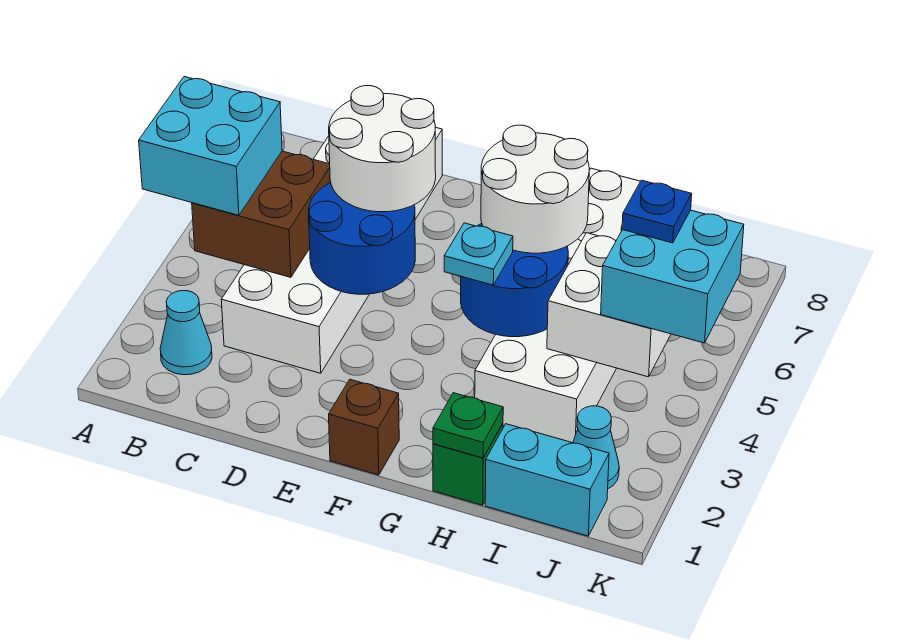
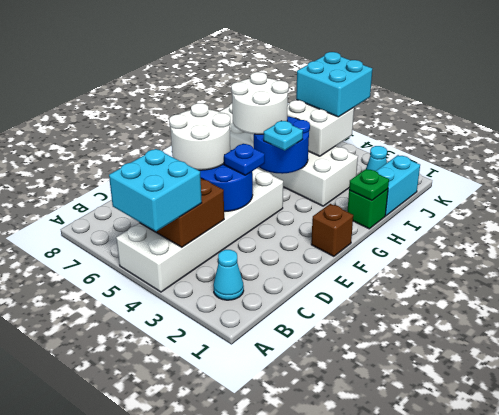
white 2x6 brick [221,127,442,373] -> white 2x6 brick turned to [116,168,283,292]
blue 1x1 plate [622,180,692,243] -> blue 1x1 plate moved to [224,144,265,175]

